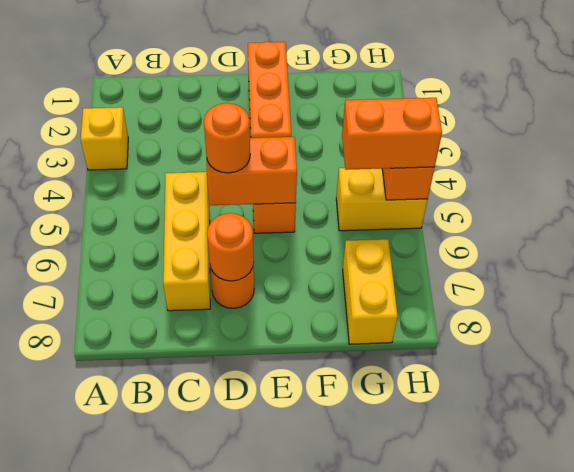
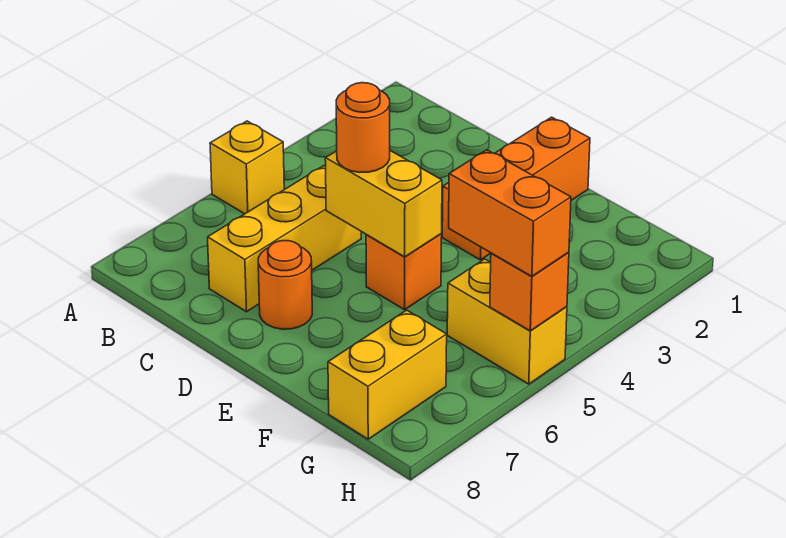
yellow 1x1 brick [81,107,128,170] -> yellow 1x1 brick moved to [210,121,284,214]
orange 1x2 brick [207,137,297,205] -> yellow 1x2 brick [325,151,442,257]
orange 1x1 round brick [207,213,254,281] -> none

